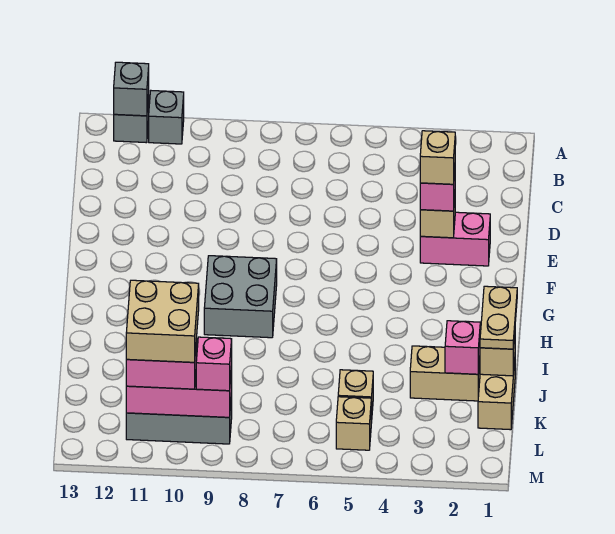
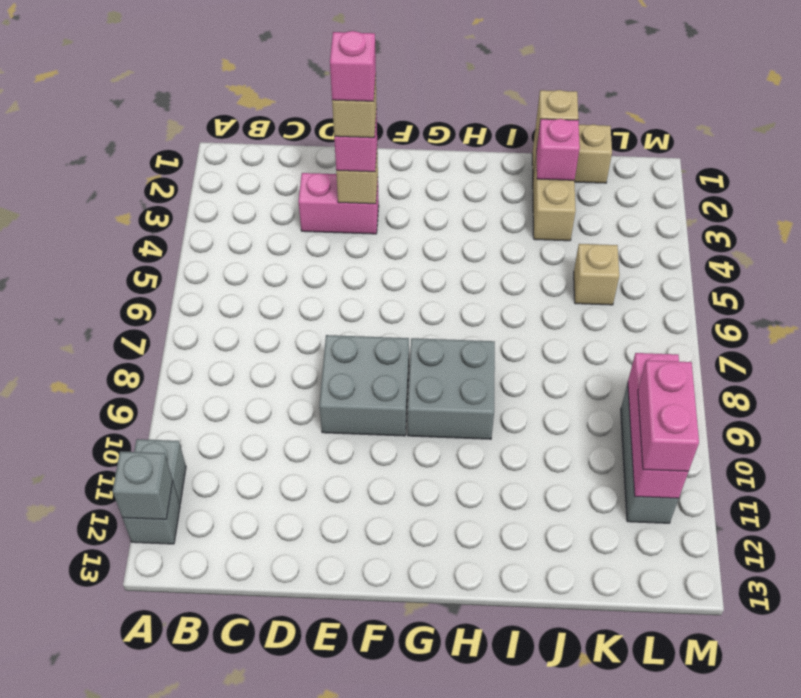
pink 1x2 brick [420,212,490,266] -> pink 1x2 brick turned to [298,173,379,234]
none -> grey 2x2 brick [319,335,409,436]
tan 1x2 plate [480,286,517,349] -> none
tan 2x2 brick [126,280,199,362] -> none
tan 1x1 brick [336,397,371,450] -> none
pink 1x1 brick [196,337,232,391] -> pink 1x1 brick moved to [330,31,376,101]

